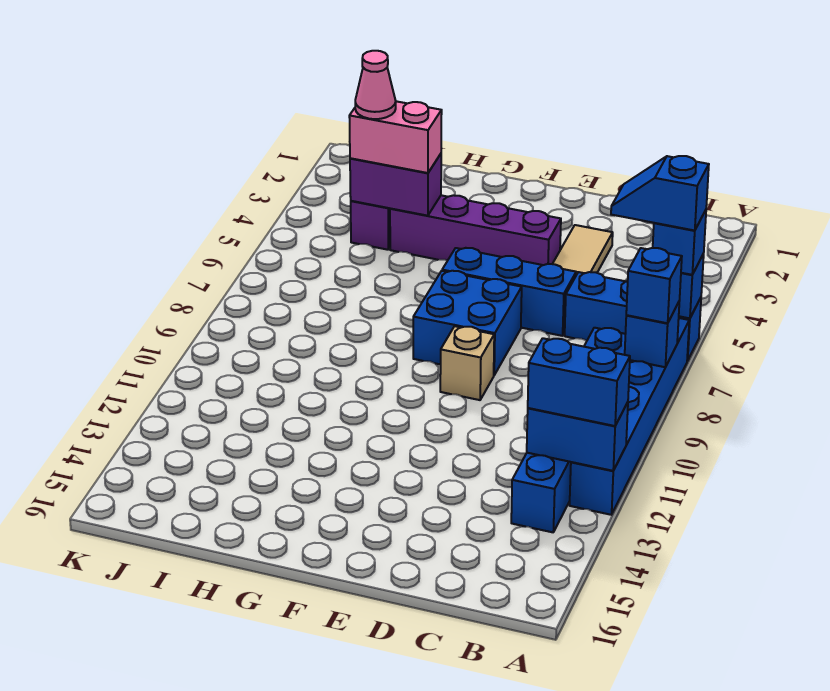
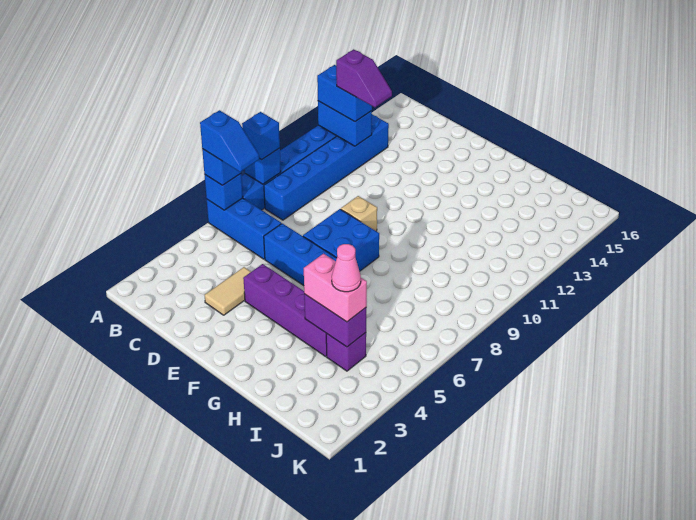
none -> purple 1x2 slope [336,49,392,107]

